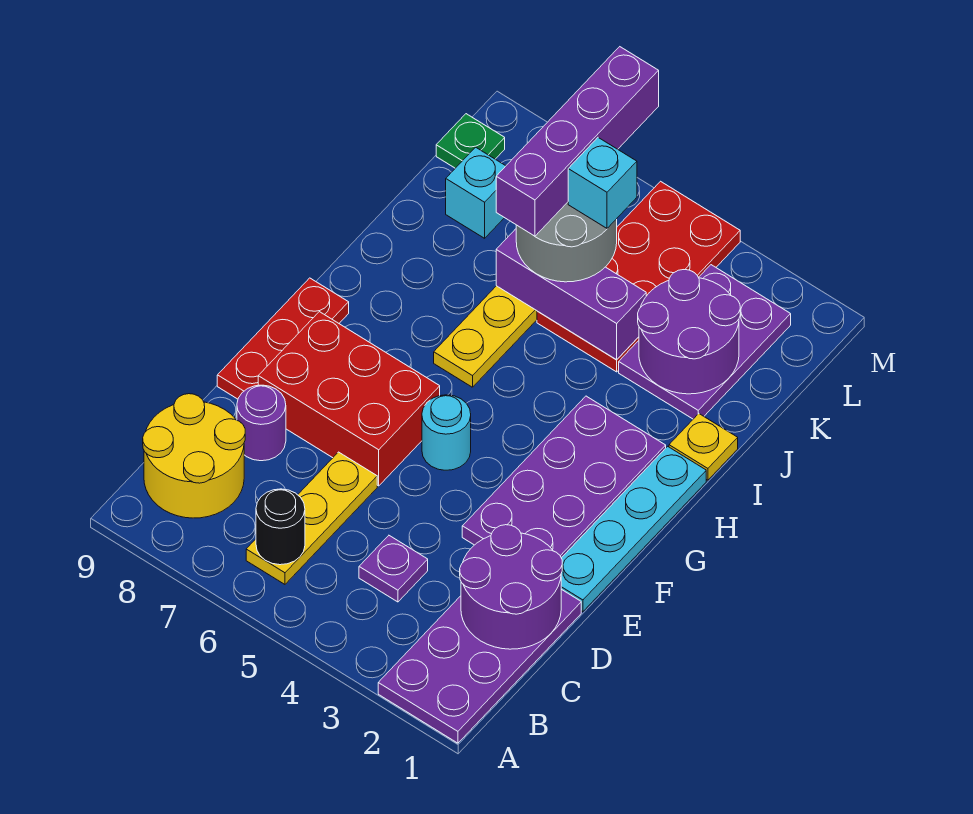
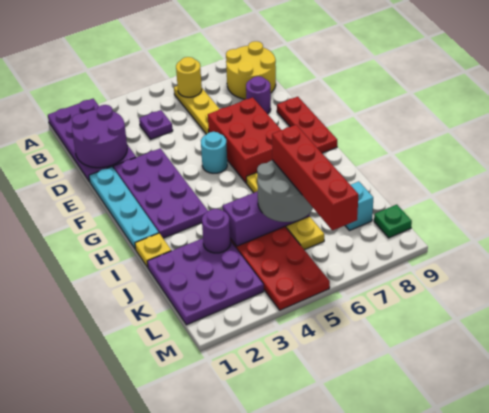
black 1x1 round brick [256,489,305,565] -> yellow 1x1 round brick [176,57,202,97]
red 2x3 brick [258,312,440,486] -> red 2x3 brick turned to [208,97,281,183]
purple 2x3 plate [619,265,791,419] -> purple 3x3 plate [147,238,264,325]
purple 2x2 round brick [638,270,740,394] -> purple 1x1 round brick [202,209,231,253]
purple 1x4 brick [496,47,659,236] -> red 1x4 brick [272,125,358,230]
cyan 1x1 brick [568,138,637,228] -> none

